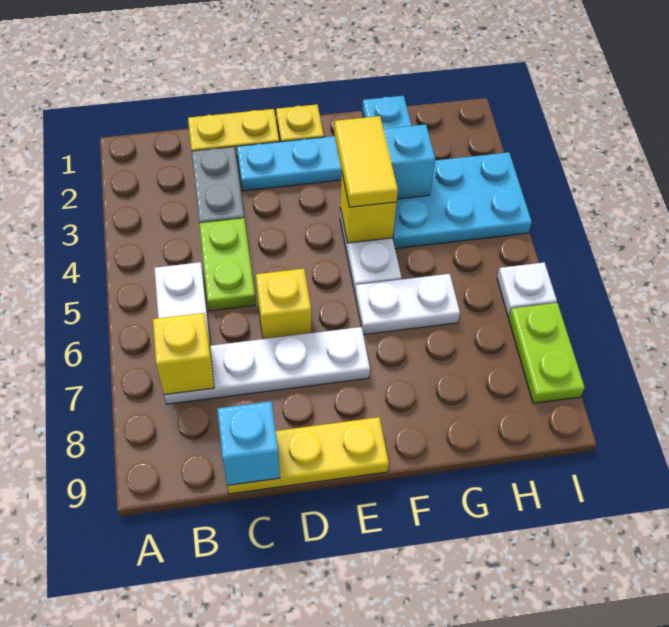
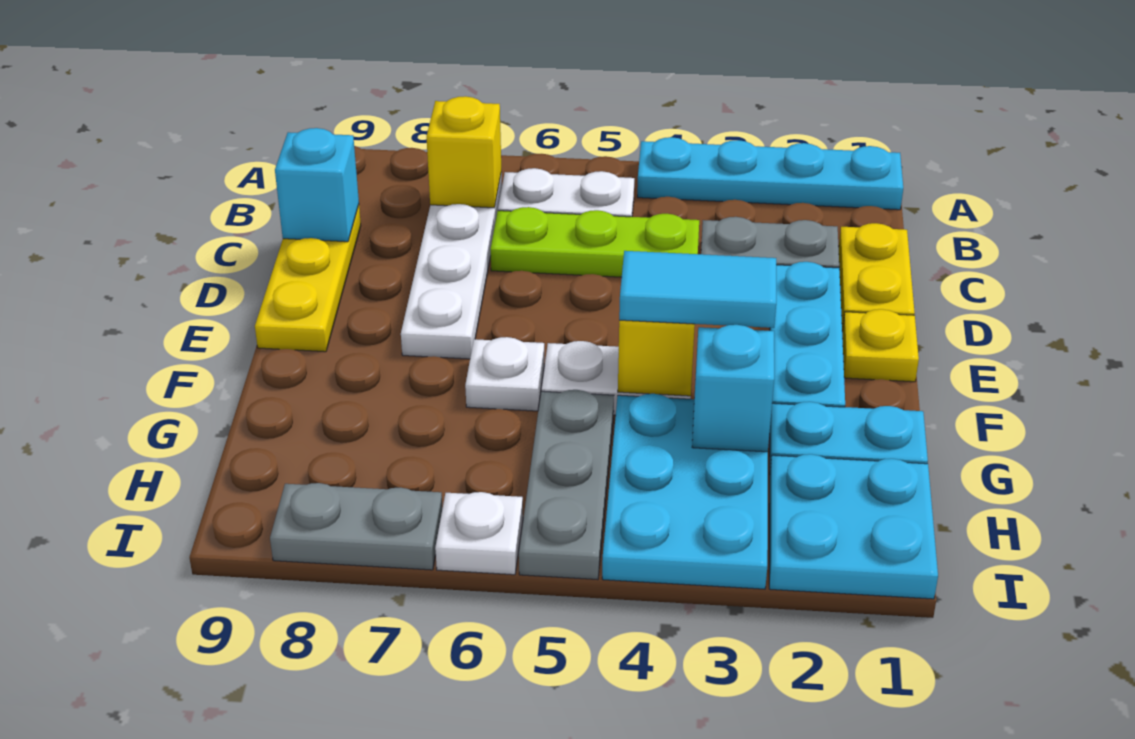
none -> cyan 1x4 plate [637,137,903,210]
lime 1x2 plate [199,218,256,311] -> lime 1x3 plate [490,207,699,277]
yellow 1x1 brick [256,269,311,339] -> none
yellow 1x2 tile [334,116,398,207] -> cyan 1x2 tile [619,251,776,328]
white 1x2 plate [355,274,460,335] -> white 1x1 plate [465,337,544,411]
none -> grey 1x3 plate [519,390,614,580]
none -> cyan 2x2 plate [769,454,938,599]
lime 1x2 plate [509,303,585,403] -> grey 1x2 plate [270,483,443,570]

